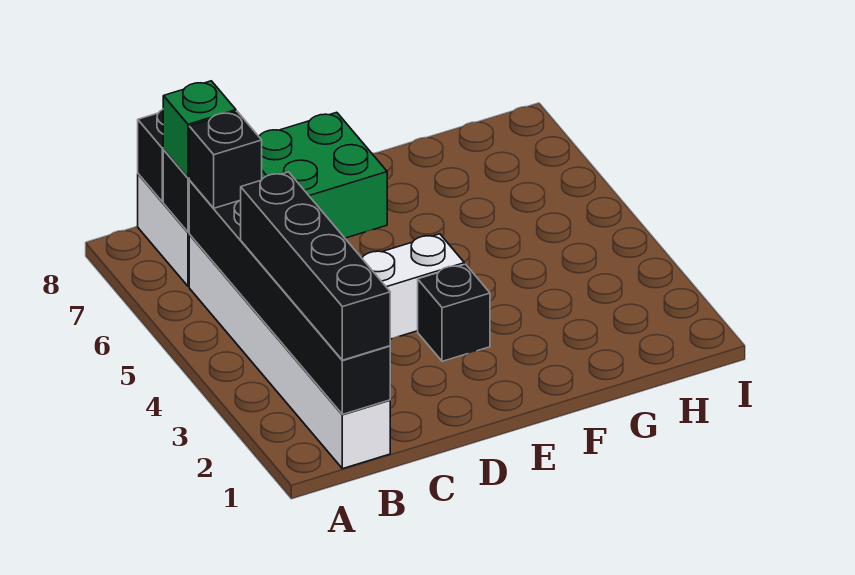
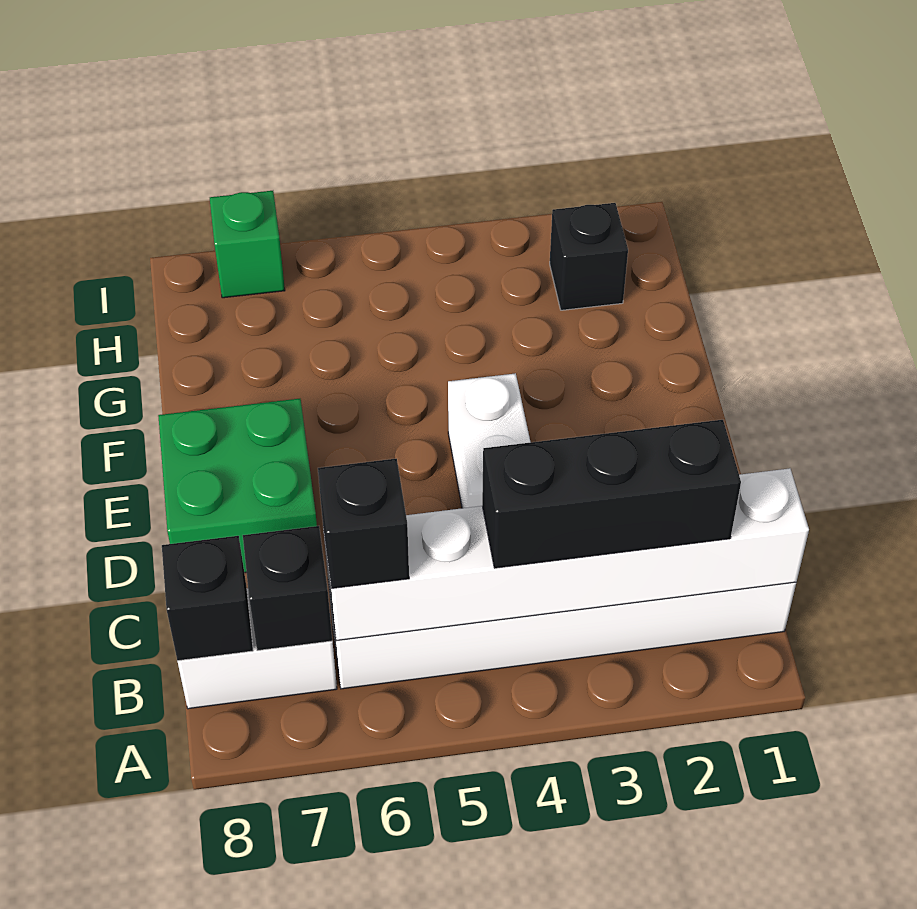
black 1x6 brick [189,180,390,414] -> white 1x6 brick [323,468,809,641]
black 1x4 brick [241,172,390,360] -> black 1x3 brick [482,420,741,568]
green 1x1 brick [163,81,236,178] -> green 1x1 brick moved to [210,191,285,298]
black 1x1 brick [418,264,490,361] -> black 1x1 brick moved to [550,203,628,310]

